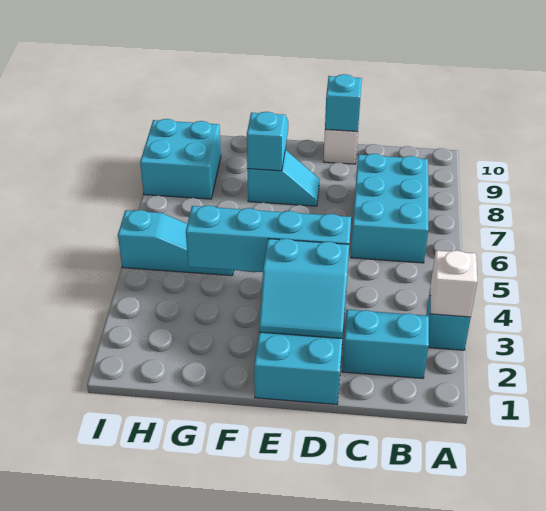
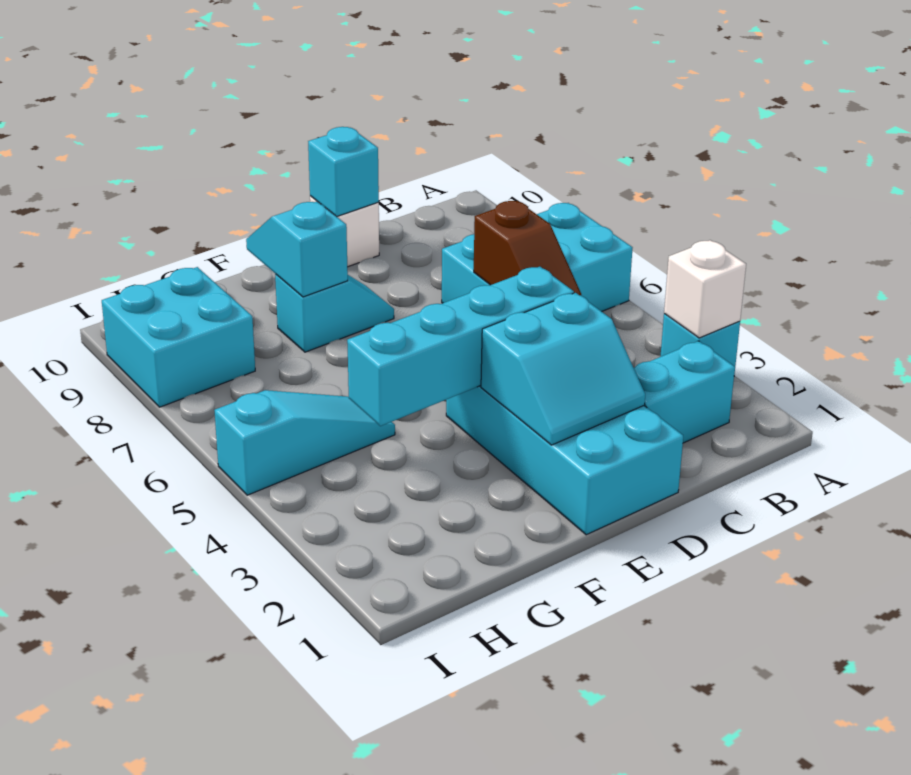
cyan 2x3 brick [351,154,428,263] -> cyan 2x3 brick turned to [442,203,633,311]
none -> brown 1x2 slope [474,201,581,295]

